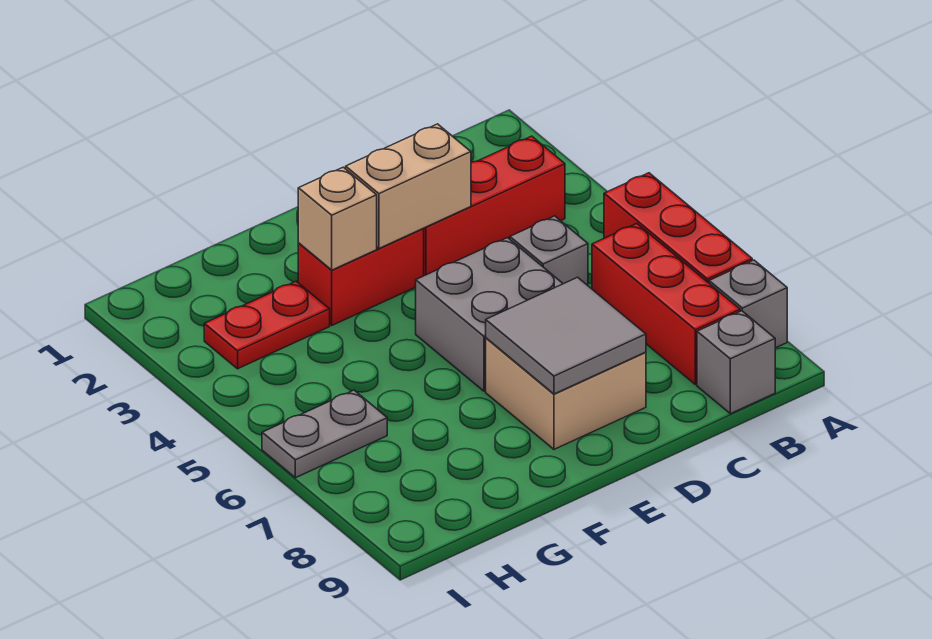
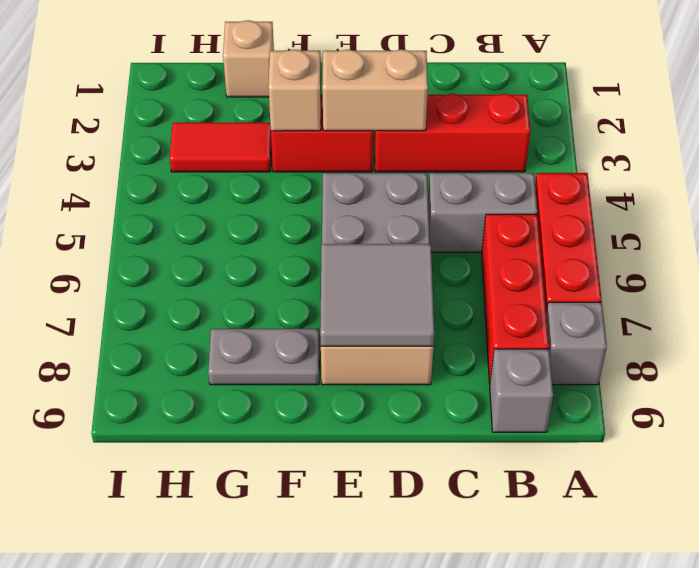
grey 1x1 brick [510,216,588,285] -> grey 1x2 brick [428,173,537,252]
none -> tan 1x1 brick [223,20,274,97]
red 1x2 plate [204,281,330,369] -> red 1x2 tile [170,123,272,172]
grey 1x2 plate [262,390,387,478] -> grey 1x2 plate moved to [208,329,319,385]

